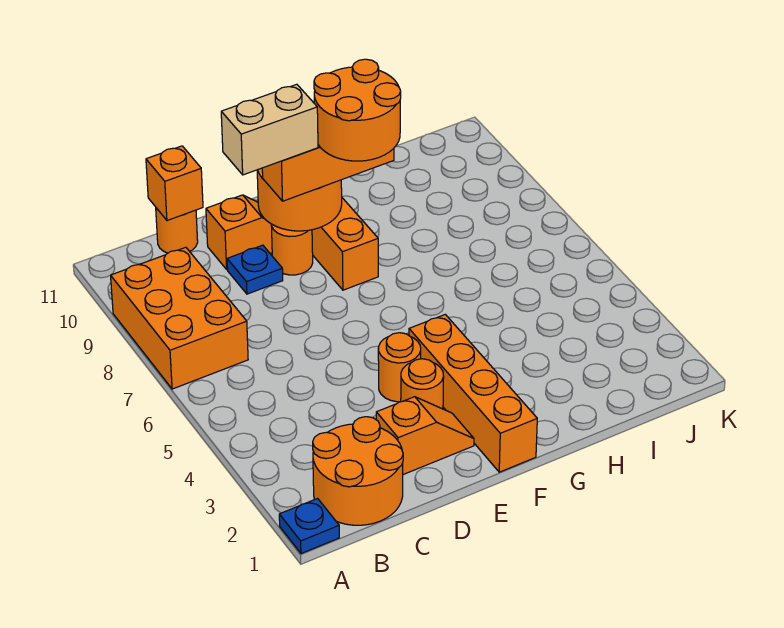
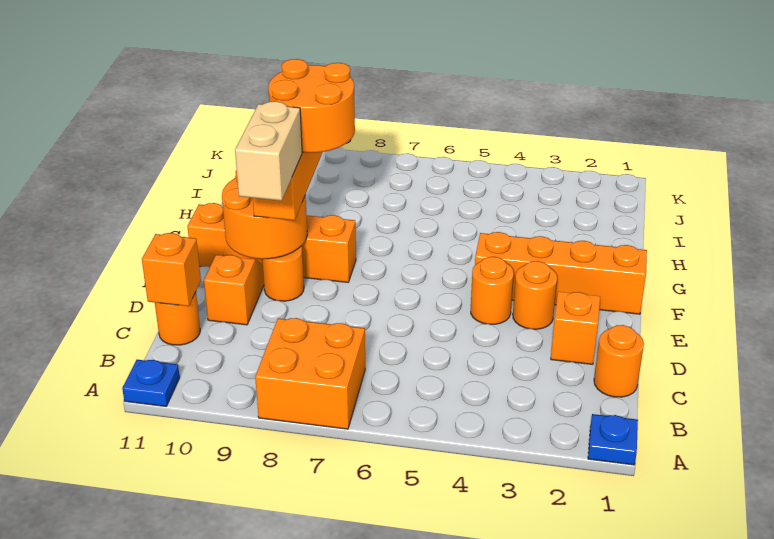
orange 2x3 brick [111,247,248,389] -> orange 2x2 brick [255,318,365,429]
orange 2x2 round brick [313,417,403,525] -> orange 1x1 round brick [594,325,644,397]
blue 1x1 plate [227,245,283,294] -> blue 1x1 plate moved to [122,360,180,406]

